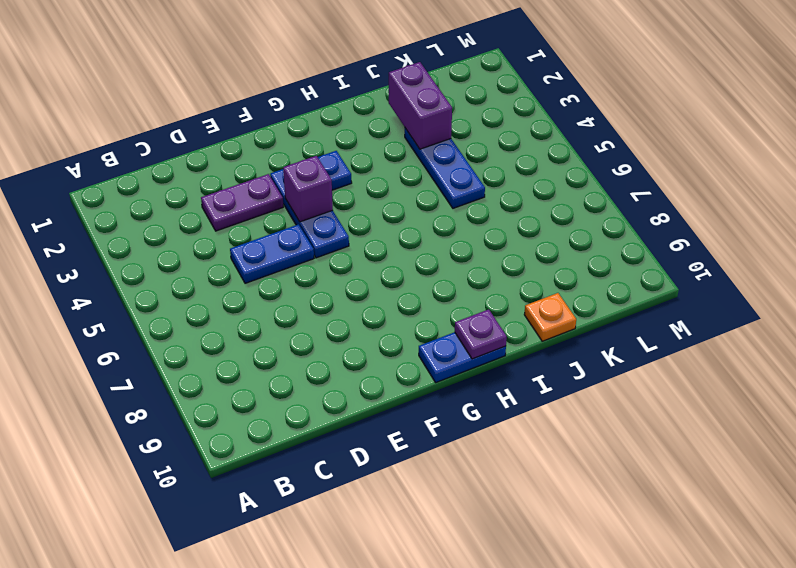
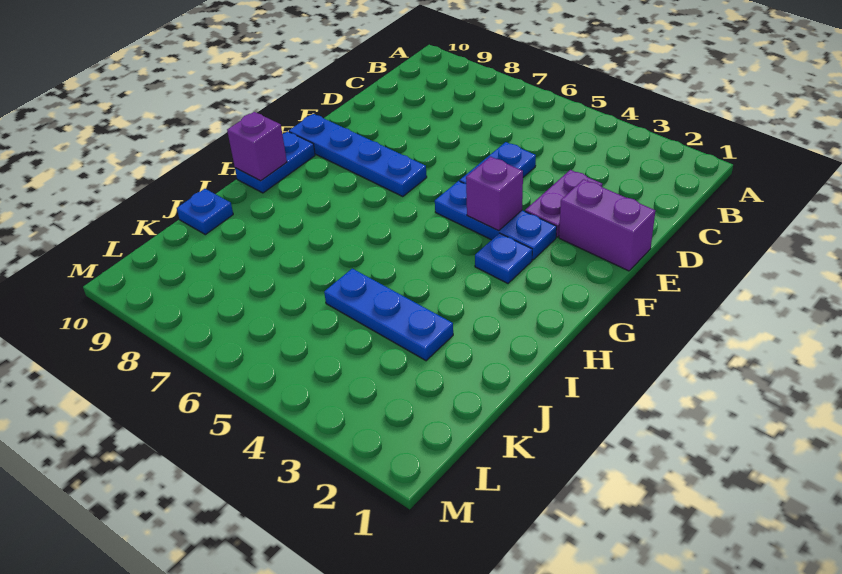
none -> blue 1x4 plate [289,114,427,197]
purple 1x1 plate [455,309,507,359] -> purple 1x1 brick [227,112,287,181]
purple 1x2 brick [389,62,452,149] -> purple 1x2 brick moved to [559,179,655,271]
orange 1x1 plate [524,293,576,341] -> blue 1x1 plate [177,189,233,235]

